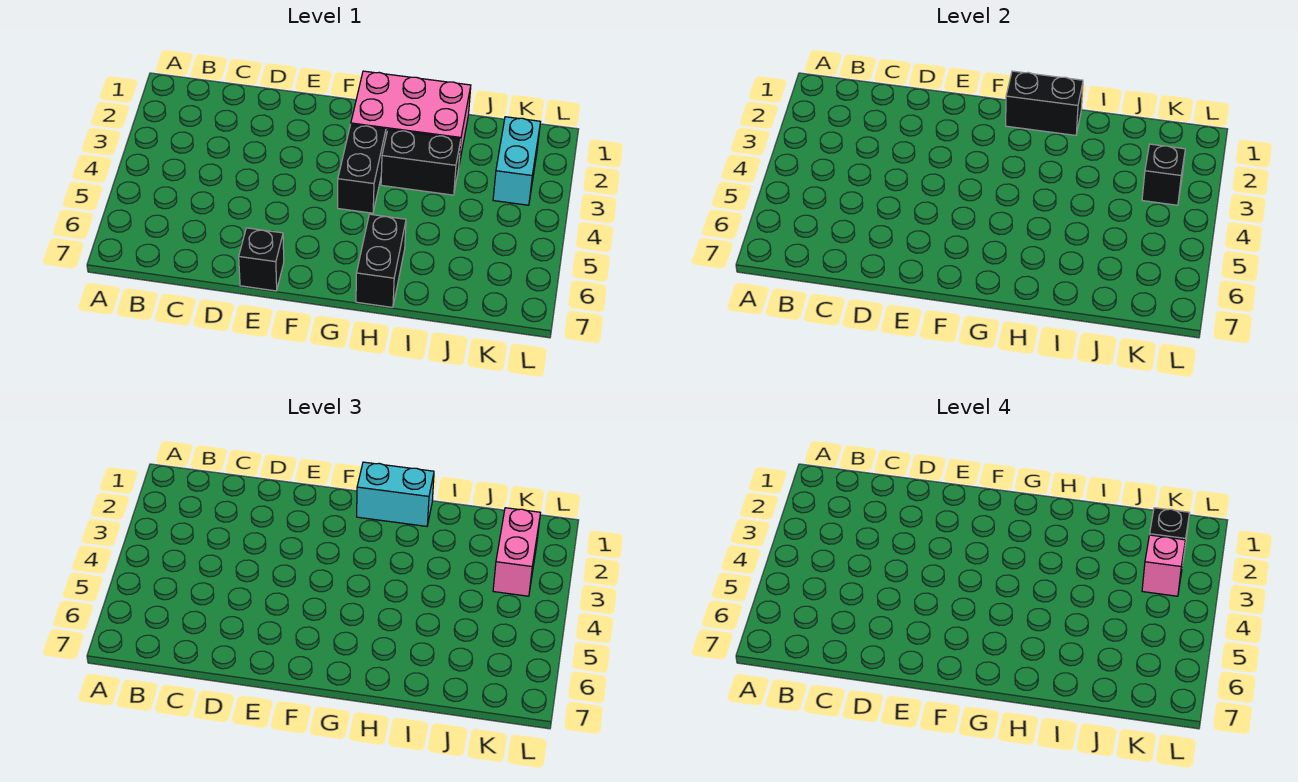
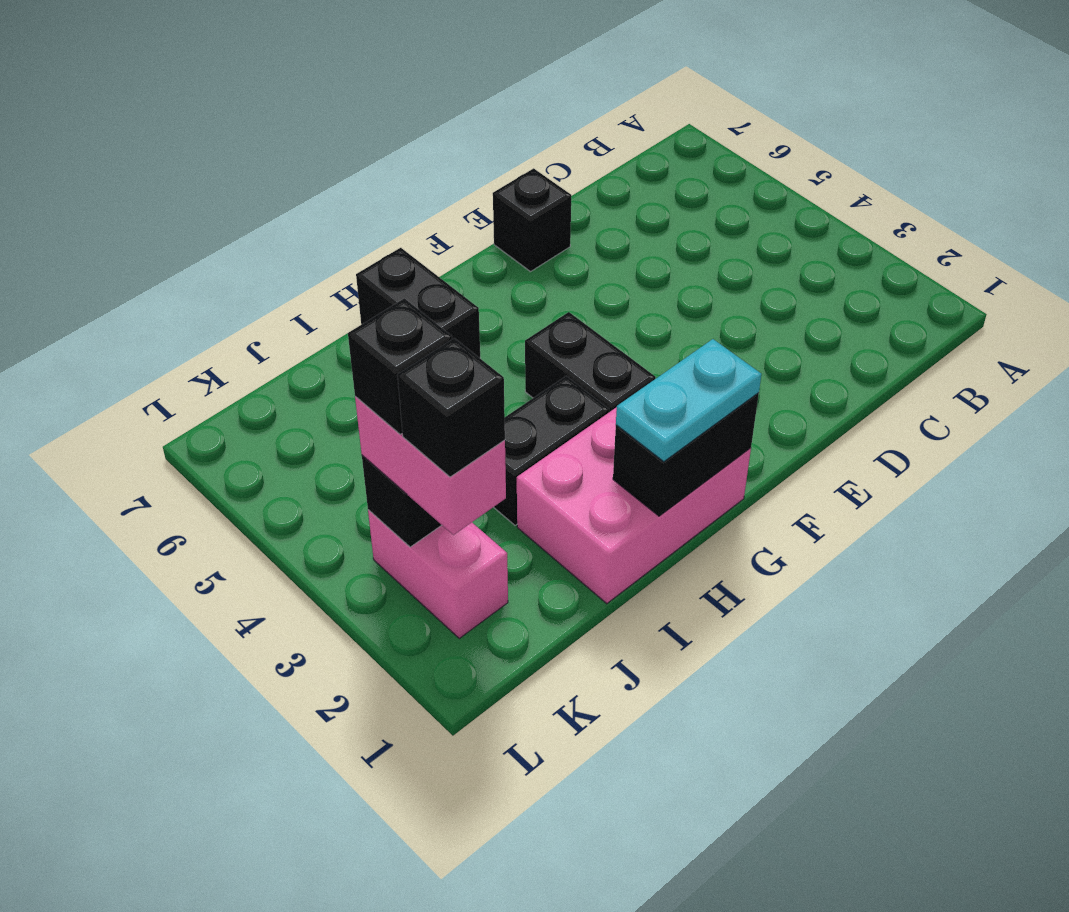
cyan 1x2 brick [357,462,434,526] -> cyan 1x2 plate [616,339,762,462]
cyan 1x2 brick [493,117,540,205] -> pink 1x2 brick [368,510,508,638]
pink 1x1 brick [1142,535,1185,596] -> black 1x1 brick [348,298,452,434]

